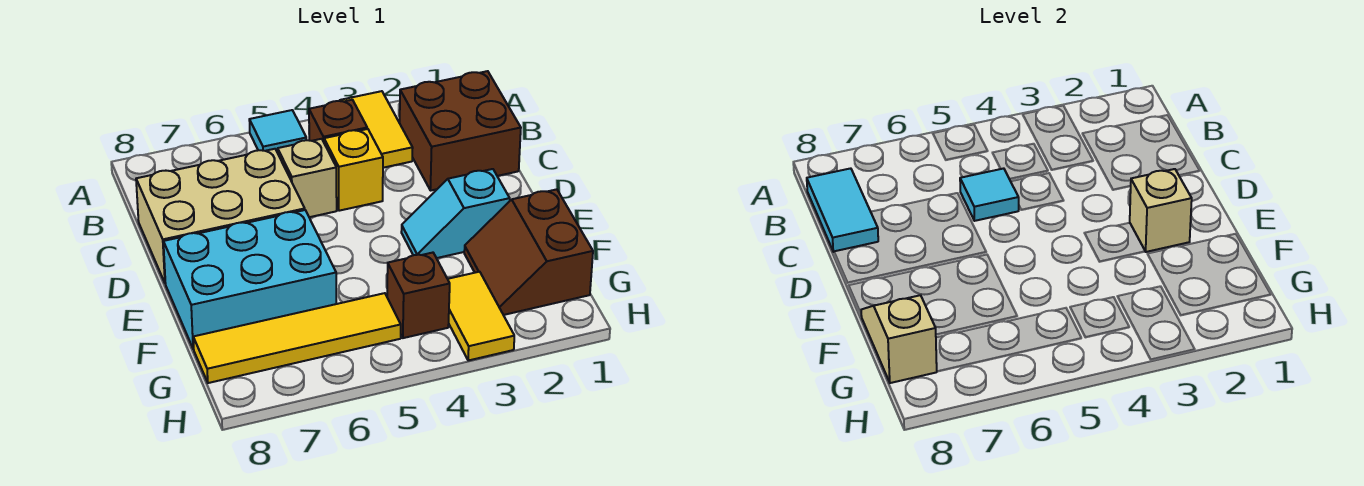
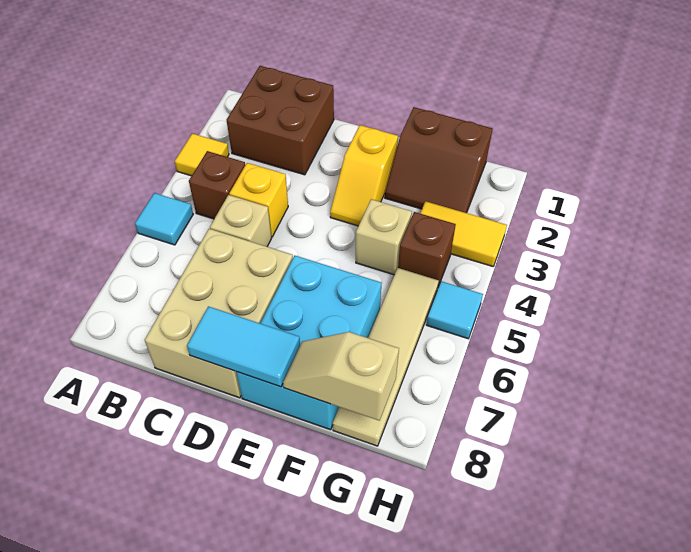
yellow 1x2 tile [340,91,413,168] -> yellow 1x1 tile [175,134,229,176]
cyan 1x2 tile [807,168,878,252] -> cyan 1x2 tile moved to [187,306,300,387]
cyan 1x1 tile [960,168,1019,221] -> cyan 1x1 tile moved to [426,281,483,339]
cyan 1x2 slope [401,169,510,258] -> yellow 1x2 slope [330,125,398,226]
tan 1x1 brick [1130,169,1192,252] -> tan 1x1 brick moved to [356,199,412,275]
yellow 1x4 tile [193,293,401,383] -> tan 1x4 tile [333,268,439,446]

